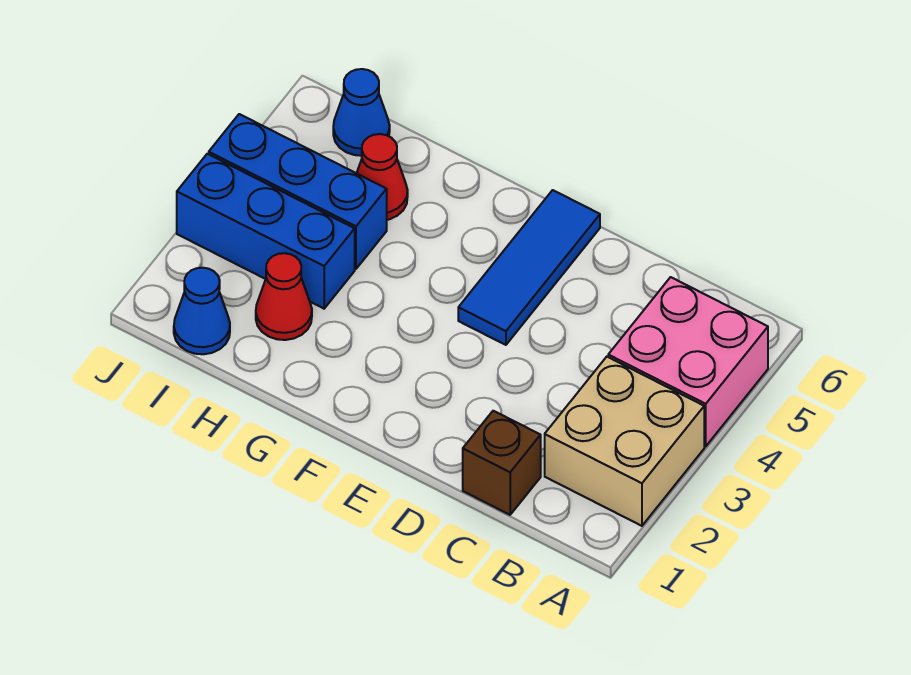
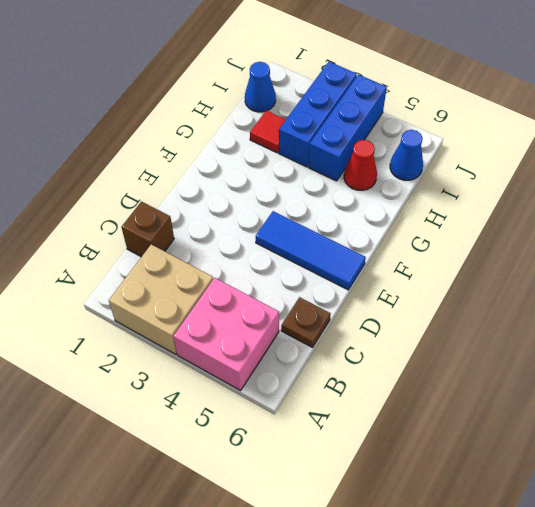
none -> brown 1x1 plate [281,297,331,347]
red 1x1 cone [256,253,312,340] -> red 1x1 tile [250,110,286,153]

